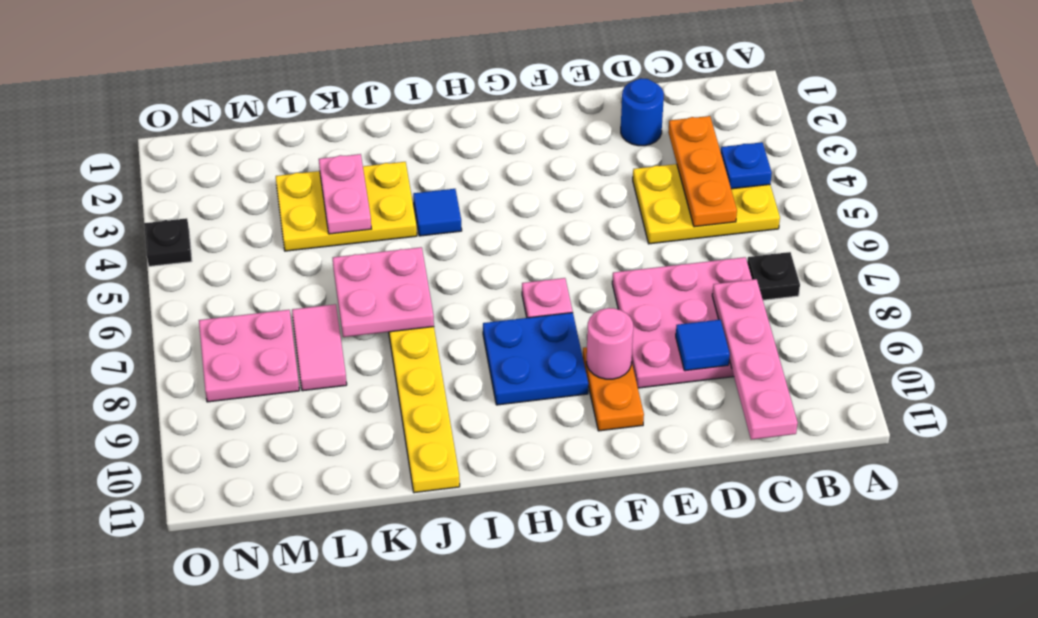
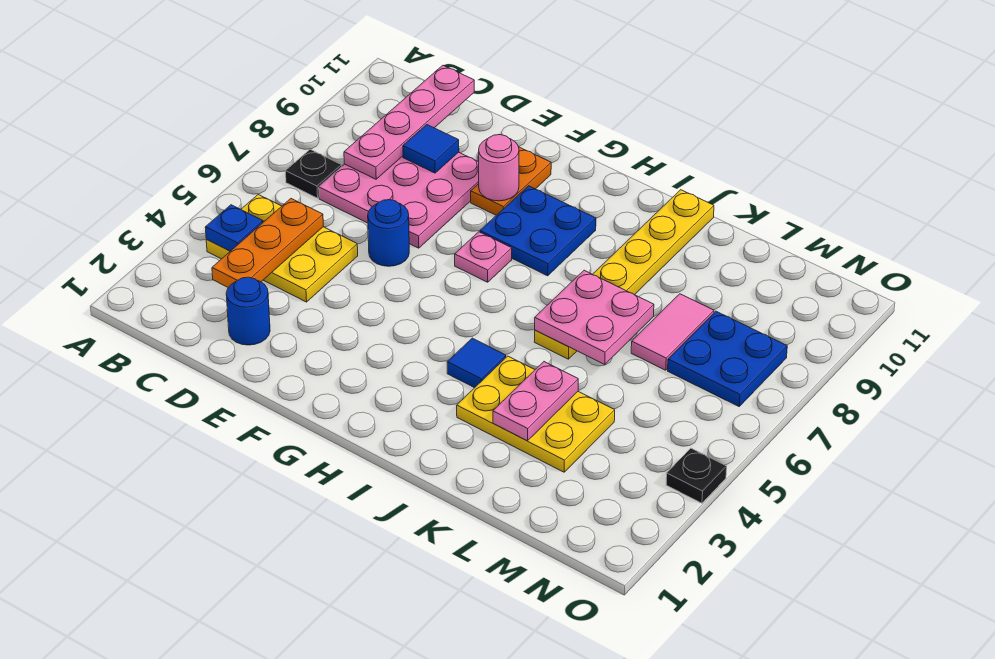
none -> blue 1x1 round brick [368,200,409,266]
pink 2x2 plate [199,310,299,402] -> blue 2x2 plate [668,311,787,406]

